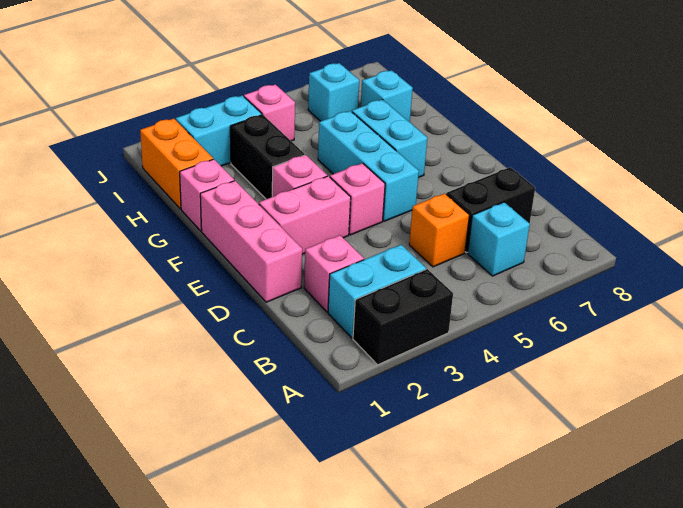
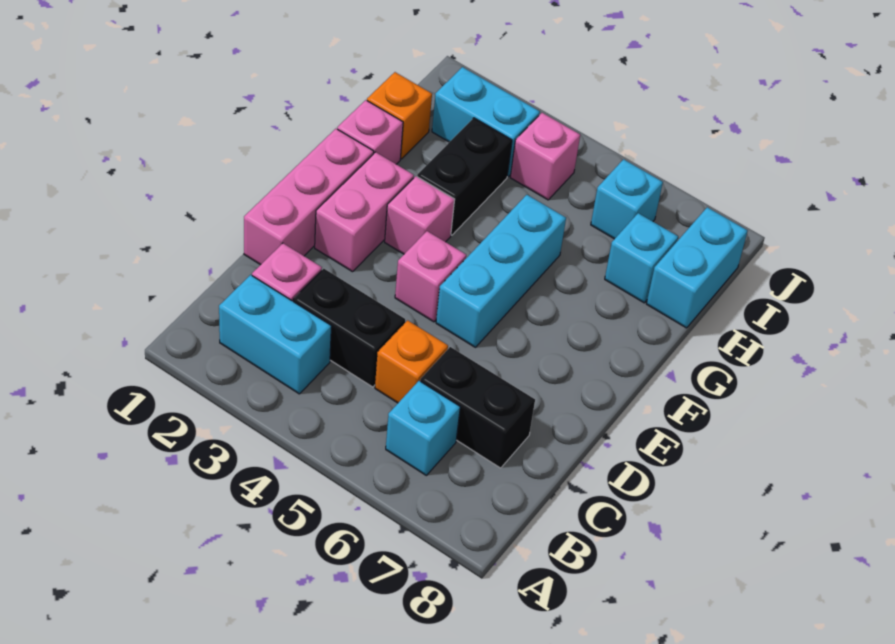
black 1x2 brick [353,269,453,365] -> black 1x2 brick moved to [293,269,405,387]
pink 1x2 brick [259,176,351,254] -> pink 1x2 brick turned to [315,152,414,272]
cyan 1x2 brick [352,99,427,178] -> cyan 1x2 brick moved to [647,207,748,328]
orange 1x2 brick [140,119,213,209] -> orange 1x1 brick [367,72,432,159]

